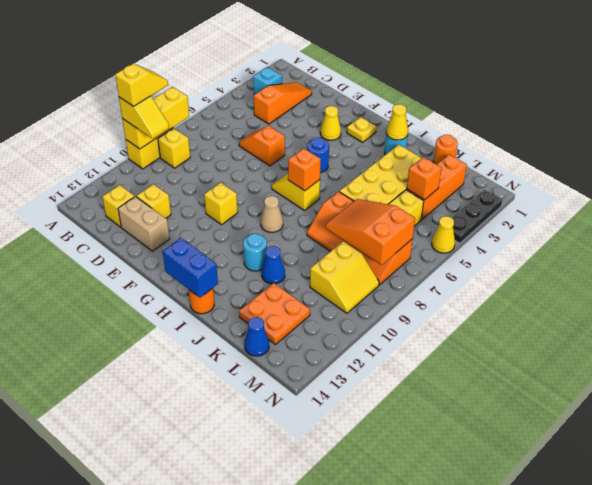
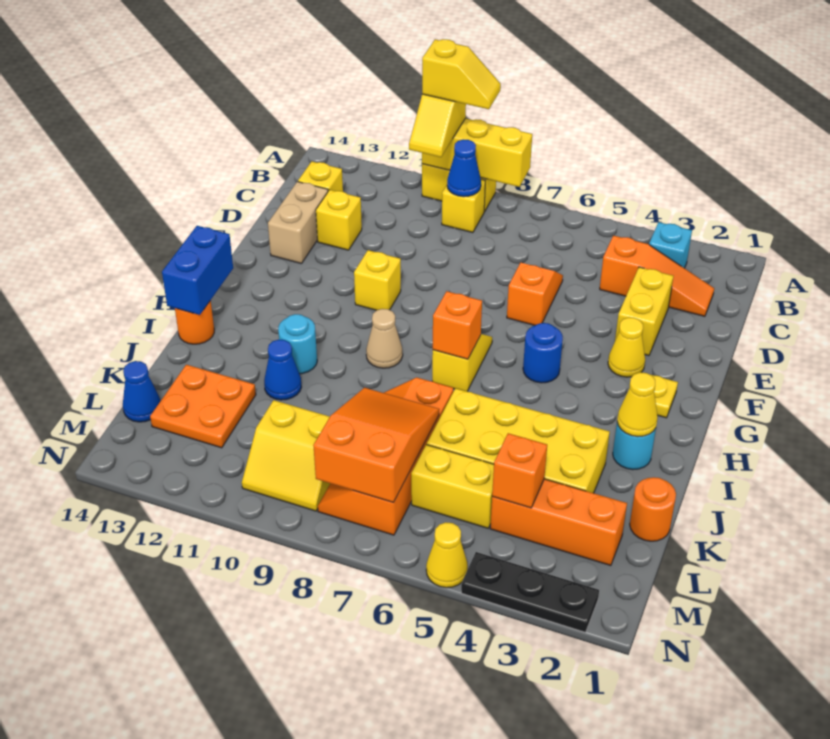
none -> blue 1x1 cone [447,139,481,197]
none -> yellow 1x2 brick [615,267,673,356]

